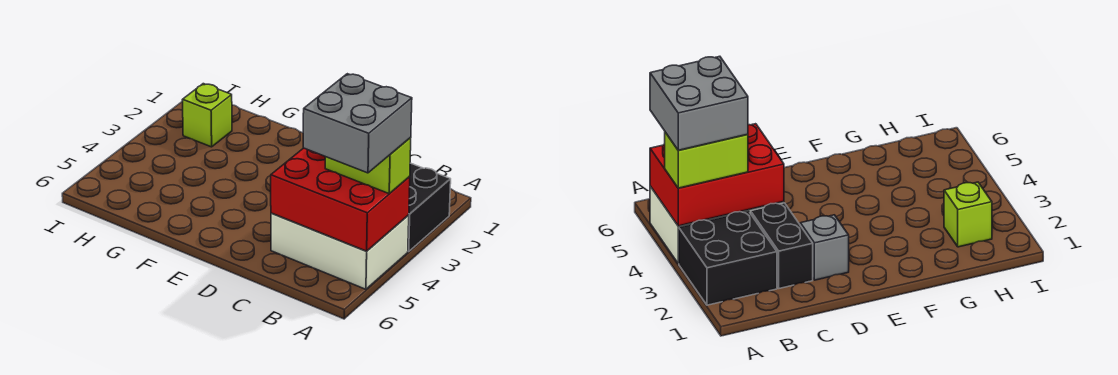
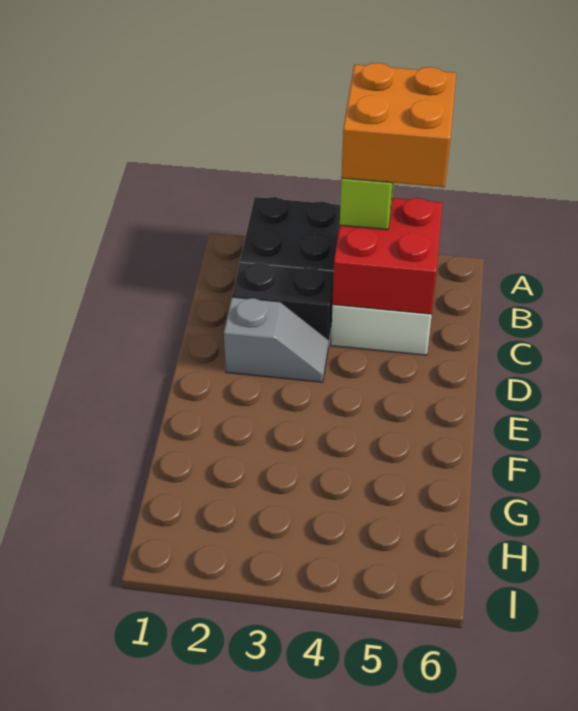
red 2x3 brick [271,148,410,251] -> red 2x2 brick [332,198,443,314]
grey 2x2 brick [303,74,412,173] -> orange 2x2 brick [341,63,456,187]
lime 1x1 brick [182,84,232,147] -> none

